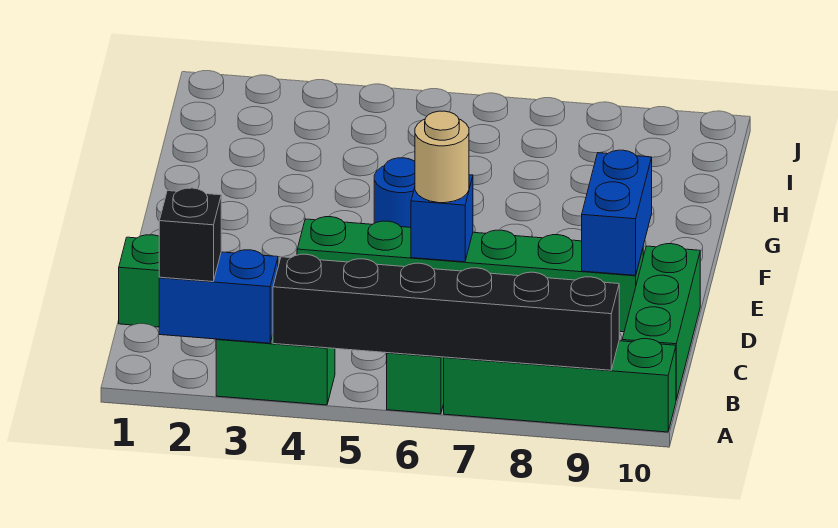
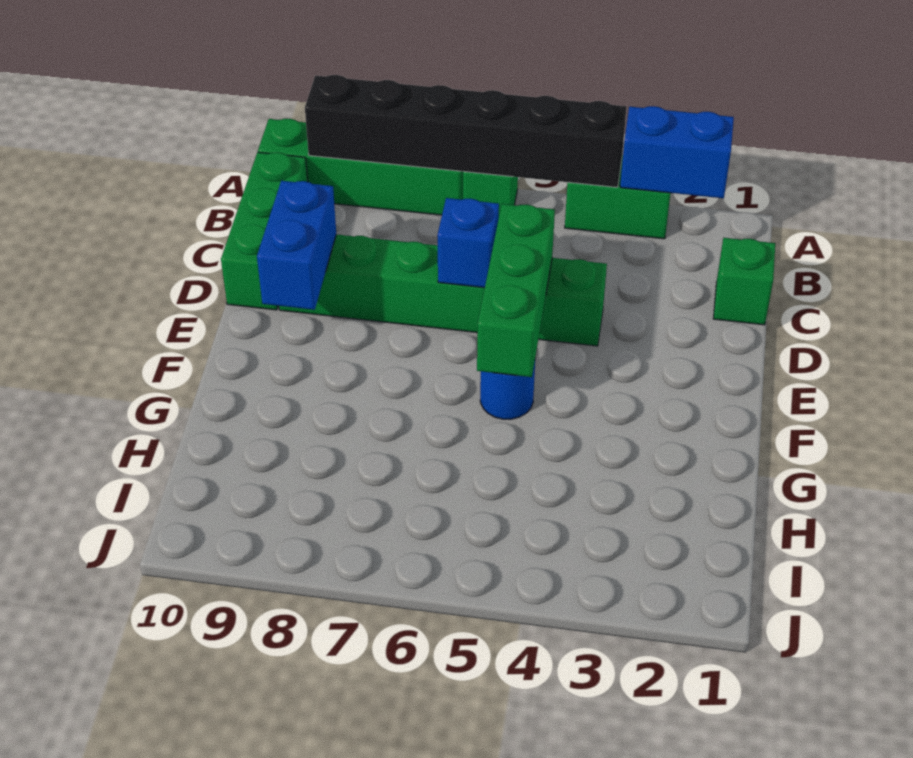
black 1x1 brick [159,188,221,282] -> none
none -> green 1x3 brick [477,204,555,377]
tan 1x1 round brick [415,111,469,203] -> none

